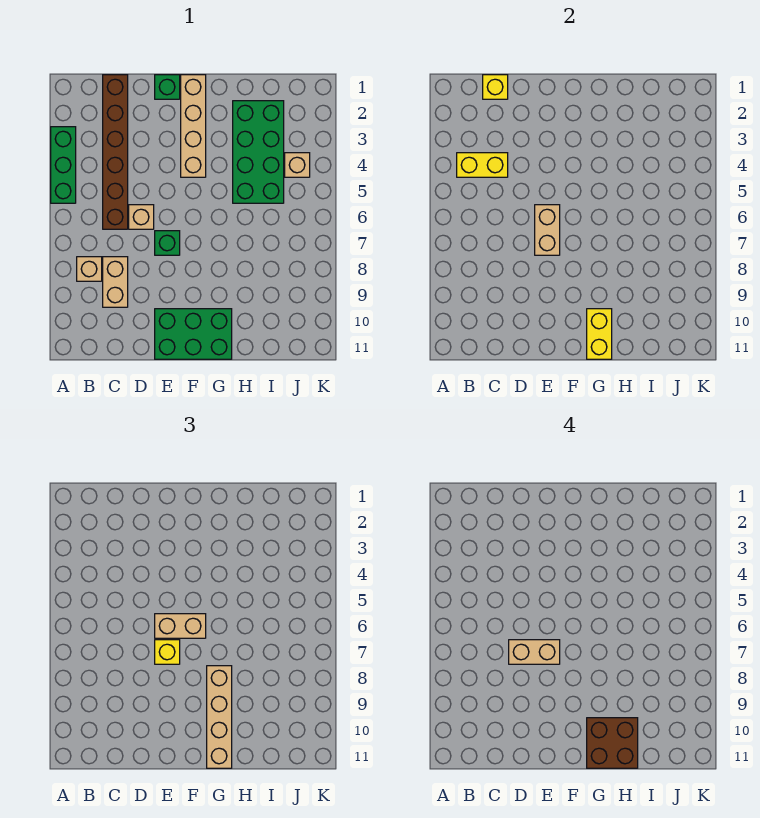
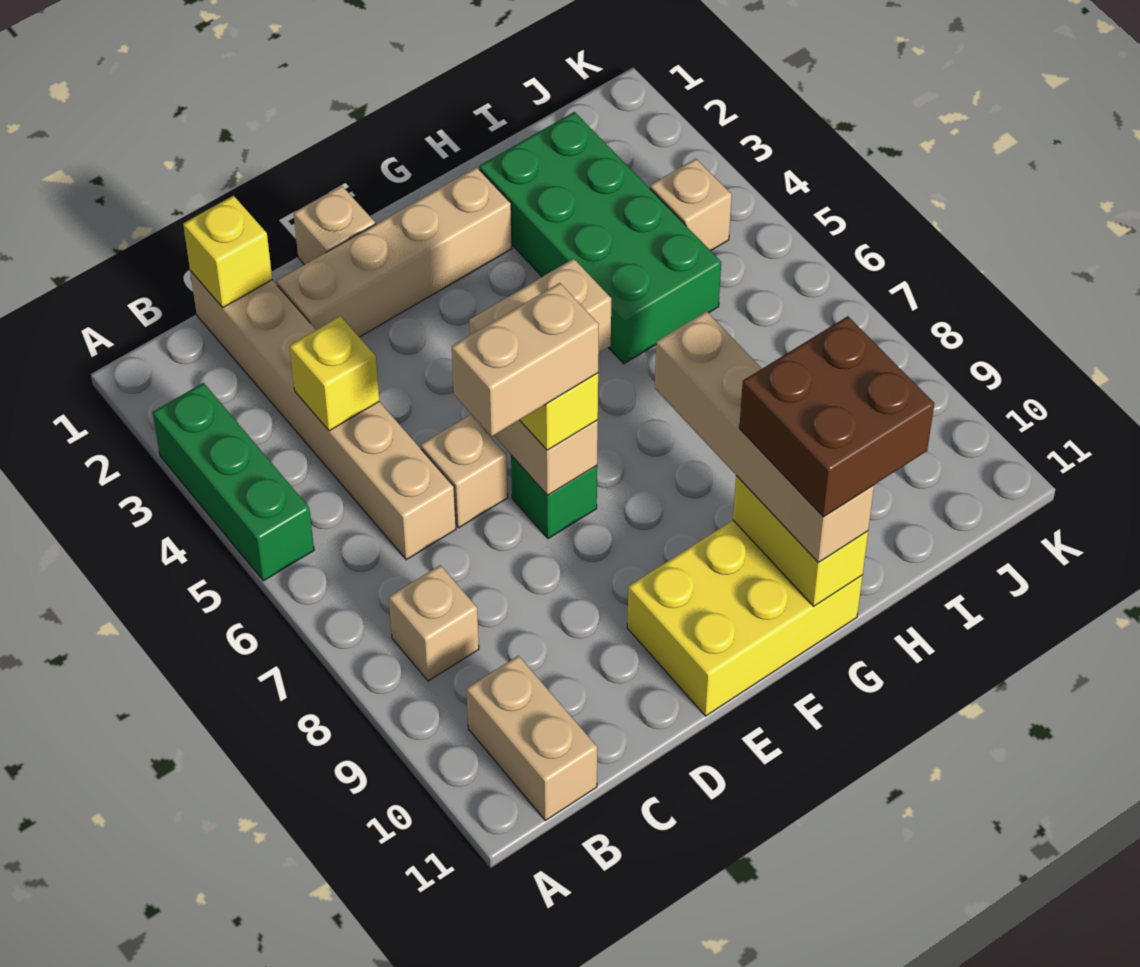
yellow 1x2 brick [457,153,508,177] -> yellow 1x1 brick [290,316,379,431]
brown 1x6 brick [103,75,128,229] -> tan 1x6 brick [190,271,456,560]
tan 1x2 brick [103,257,128,307] -> tan 1x2 brick moved to [466,656,597,821]
green 1x1 brick [155,75,180,99] -> tan 1x1 brick [294,186,375,265]
green 2x3 brick [155,309,232,359] -> yellow 2x3 brick [627,521,862,716]
tan 1x4 brick [181,75,206,177] -> tan 1x4 brick turned to [277,167,512,337]

